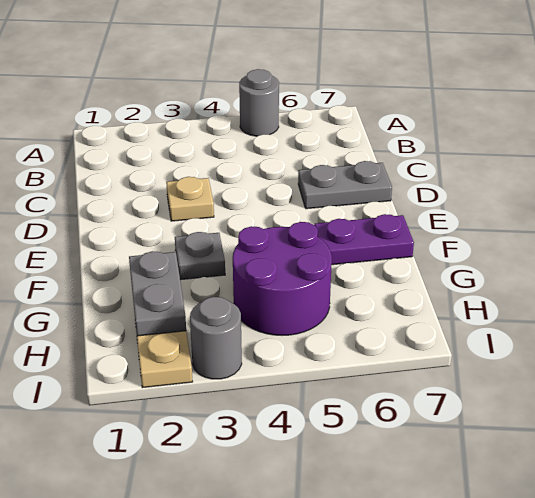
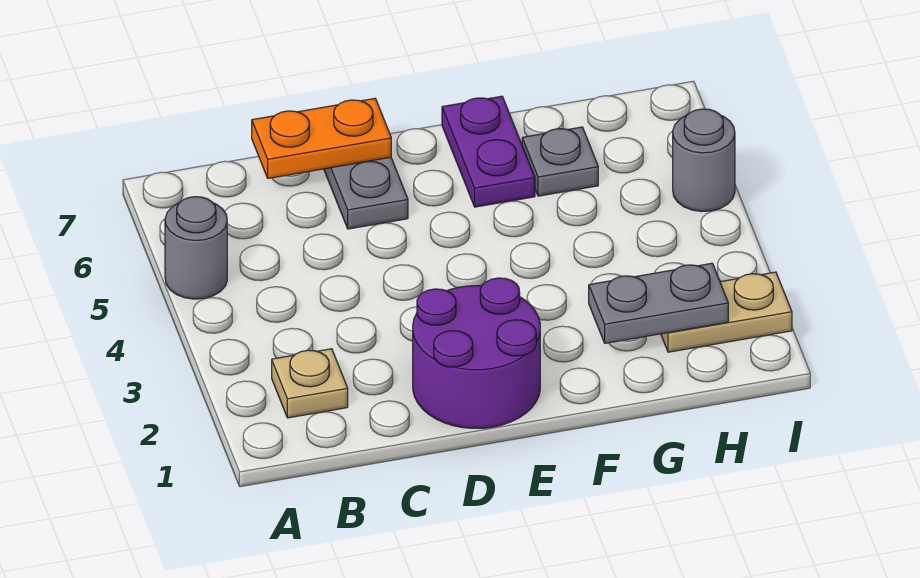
none -> orange 1x2 plate [252,98,391,178]
tan 1x1 plate [166,177,214,221] -> tan 1x1 plate moved to [272,349,348,418]
grey 1x1 plate [175,232,225,280] -> grey 1x1 plate moved to [522,127,598,196]
purple 2x2 round brick [233,222,332,335] -> purple 2x2 round brick moved to [413,278,540,428]
grey 1x1 round brick [190,297,242,379] -> grey 1x1 round brick moved to [673,109,735,212]

